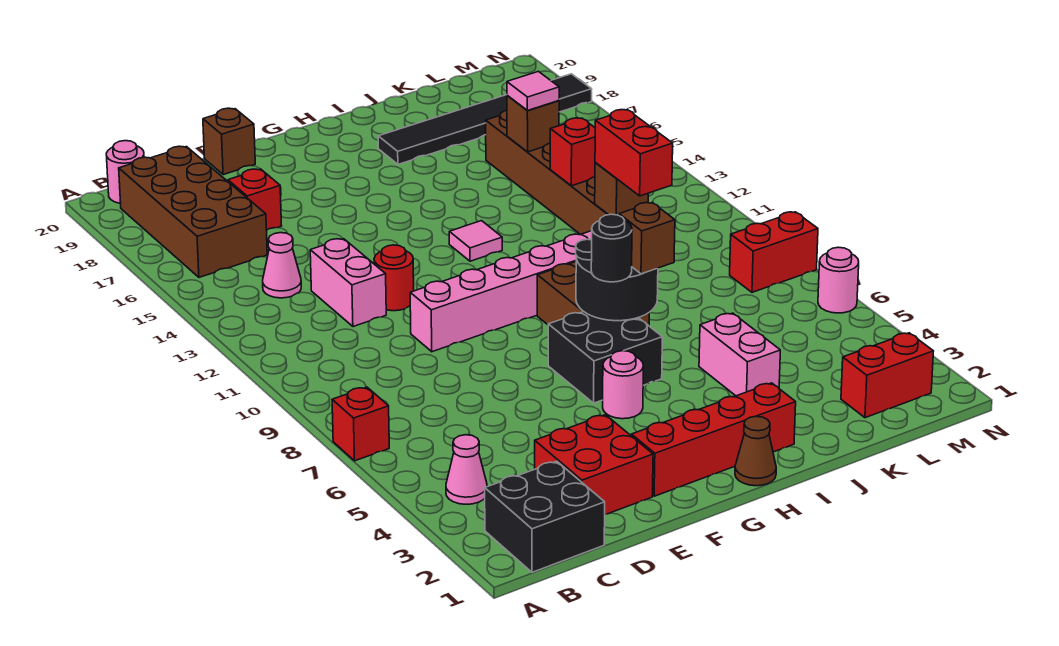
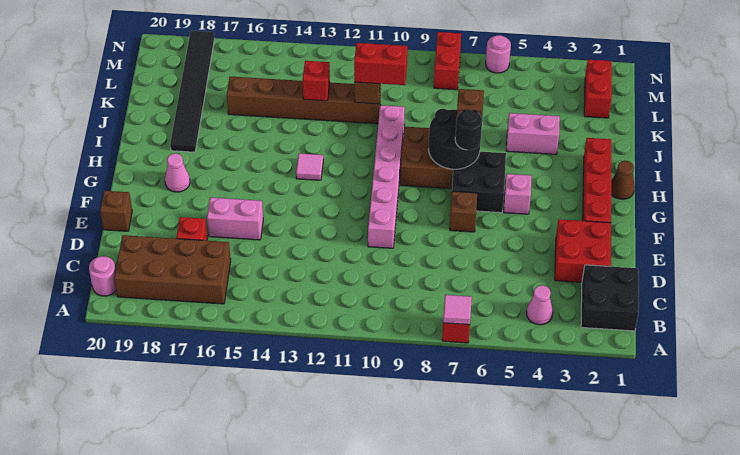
pink 1x1 cone [263,233,301,298] -> pink 1x1 cone moved to [165,153,190,192]
pink 1x2 brick [310,239,386,327] -> pink 1x2 brick moved to [207,197,263,240]
red 1x1 round brick [374,245,414,311] -> none
pink 1x1 round brick [603,351,643,419] -> pink 1x1 brick [504,174,532,214]
brown 1x1 brick [507,95,559,152] -> brown 1x1 brick moved to [450,191,477,232]
pink 1x1 tile [507,71,559,111] -> pink 1x1 tile moved to [443,295,472,325]

